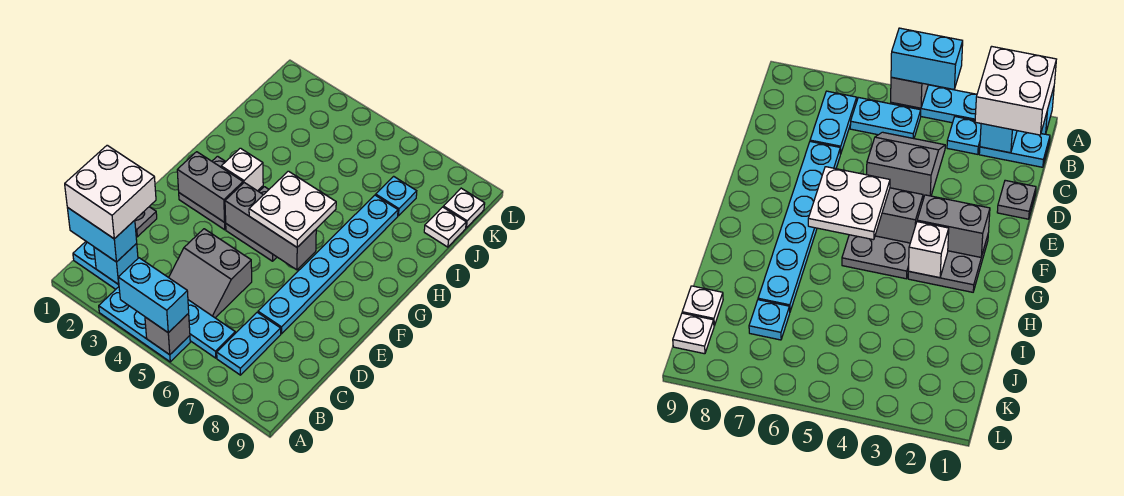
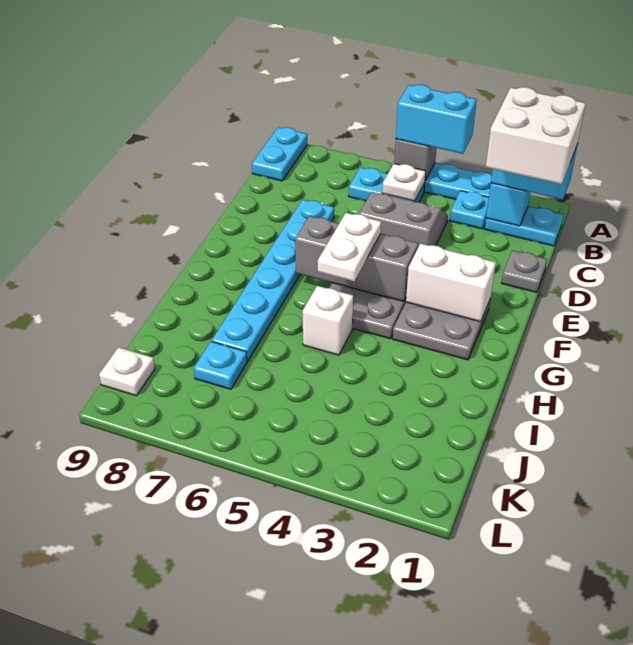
cyan 1x2 plate [217,312,281,375] -> cyan 1x2 plate moved to [252,127,307,181]
grey 1x2 brick [177,152,243,222] -> white 1x2 brick [406,244,496,322]
white 2x2 plate [249,171,336,247] -> white 1x2 plate [318,213,381,281]
white 1x1 brick [221,148,263,191] -> white 1x1 brick moved to [303,286,353,355]
white 1x1 plate [424,207,466,247] -> white 1x1 plate moved to [382,164,426,201]

